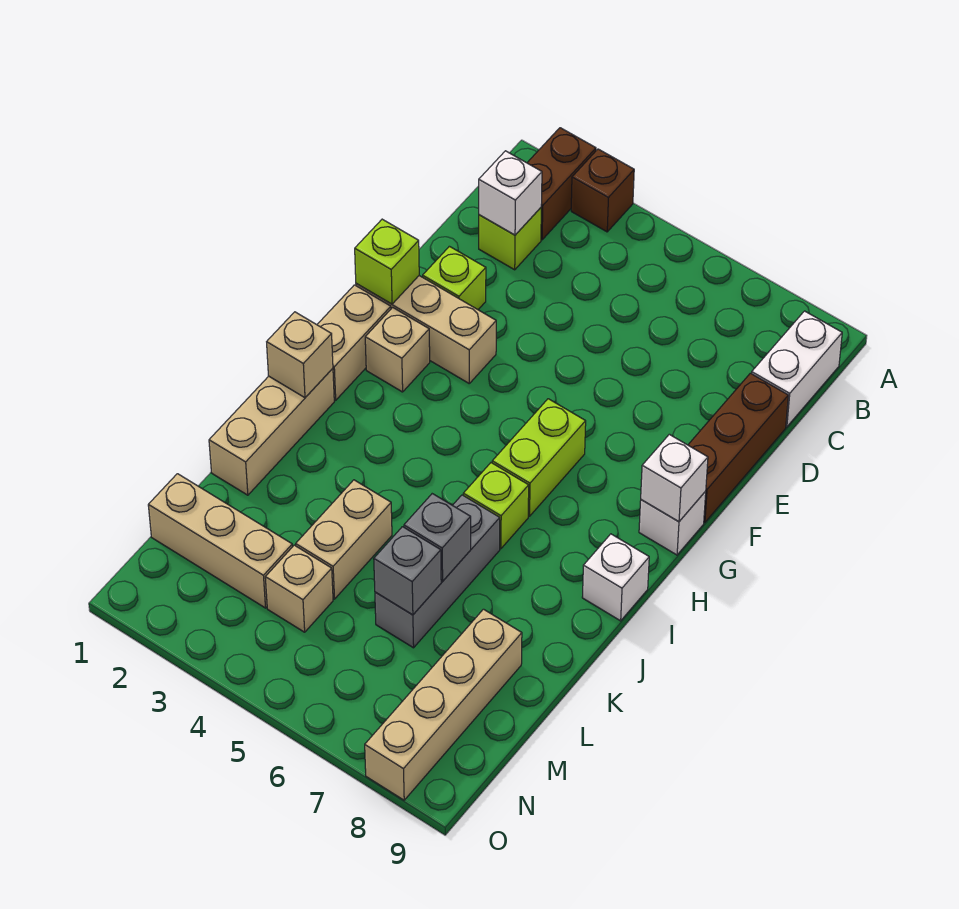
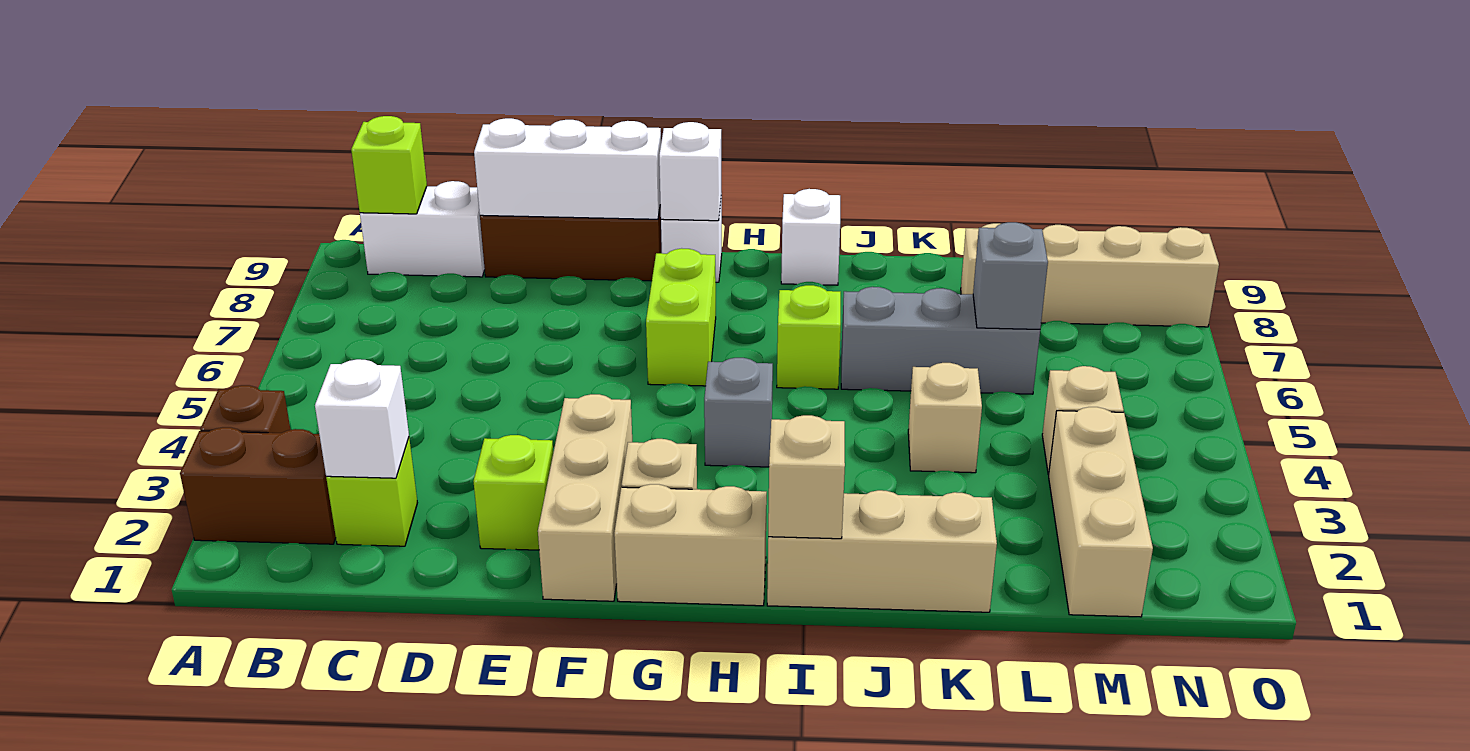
none -> white 1x3 brick [474,118,661,219]
lime 1x1 brick [355,219,419,304] -> lime 1x1 brick moved to [351,116,427,214]
lime 1x2 brick [492,399,586,516] -> lime 1x2 brick turned to [646,248,716,386]
tan 1x2 brick [296,480,392,599] -> tan 1x1 brick [908,363,982,473]
grey 1x1 brick [404,494,471,581] -> grey 1x1 brick moved to [704,358,773,467]

